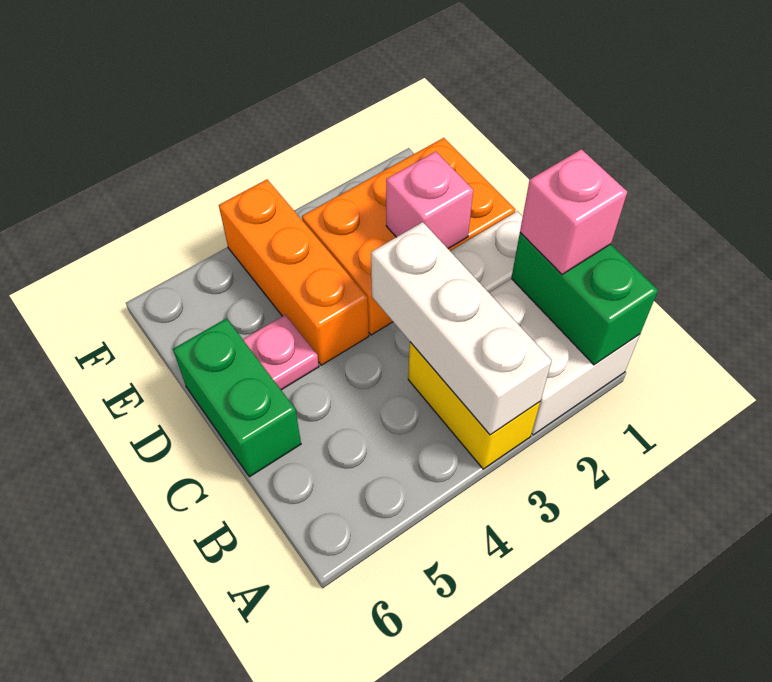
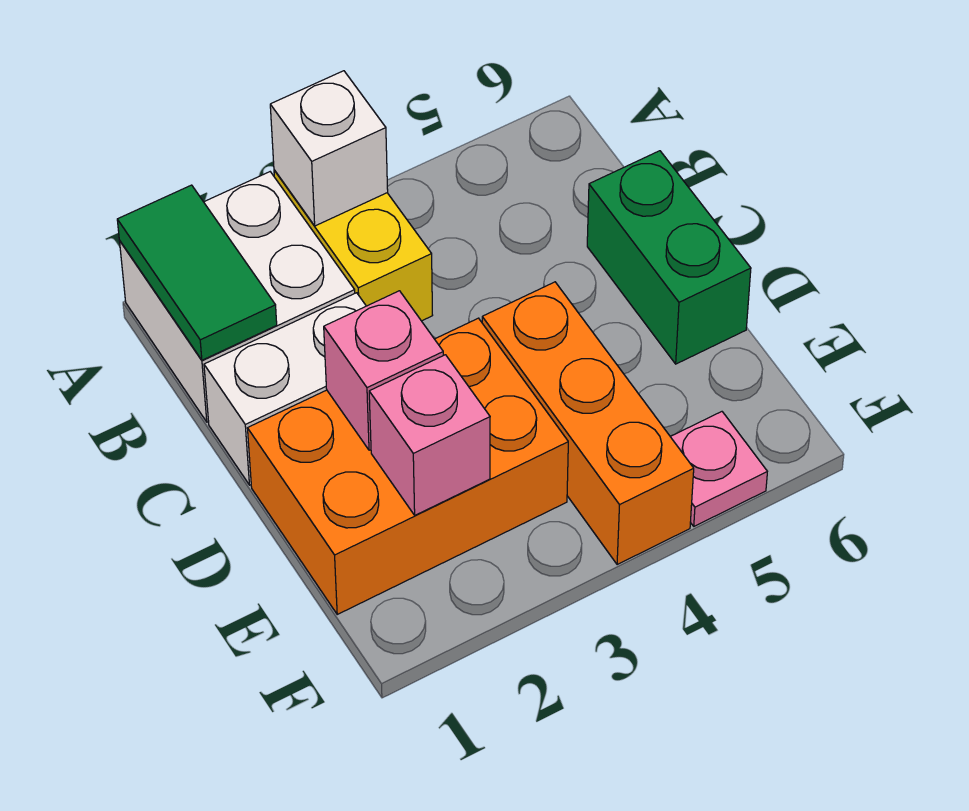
green 1x2 brick [511,233,658,365] -> green 1x2 tile [117,185,277,360]
white 1x3 brick [371,222,552,435] -> white 1x1 brick [270,71,388,226]
pink 1x1 brick [520,149,627,275] -> pink 1x1 brick moved to [369,355,490,515]
pink 1x1 plate [243,315,319,390] -> pink 1x1 plate moved to [670,412,767,526]

